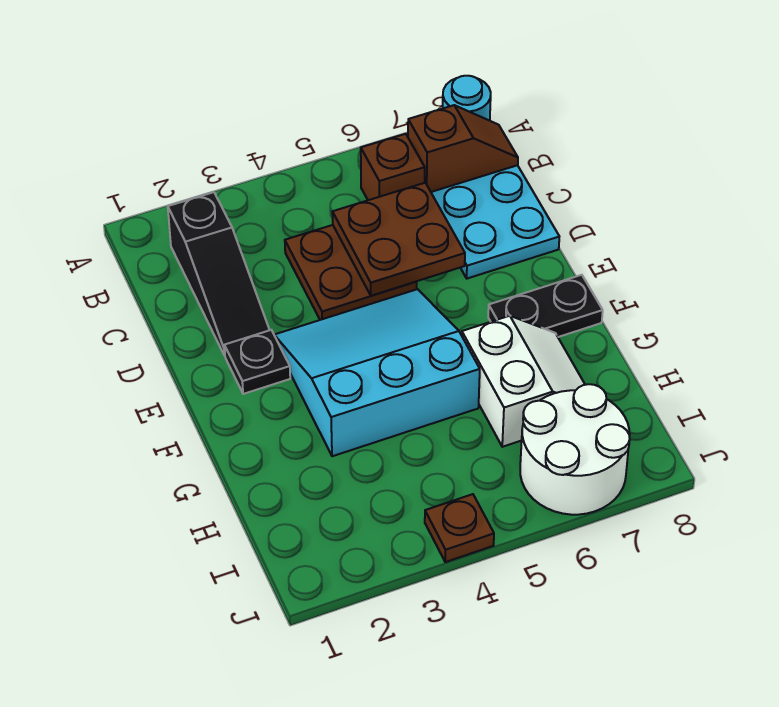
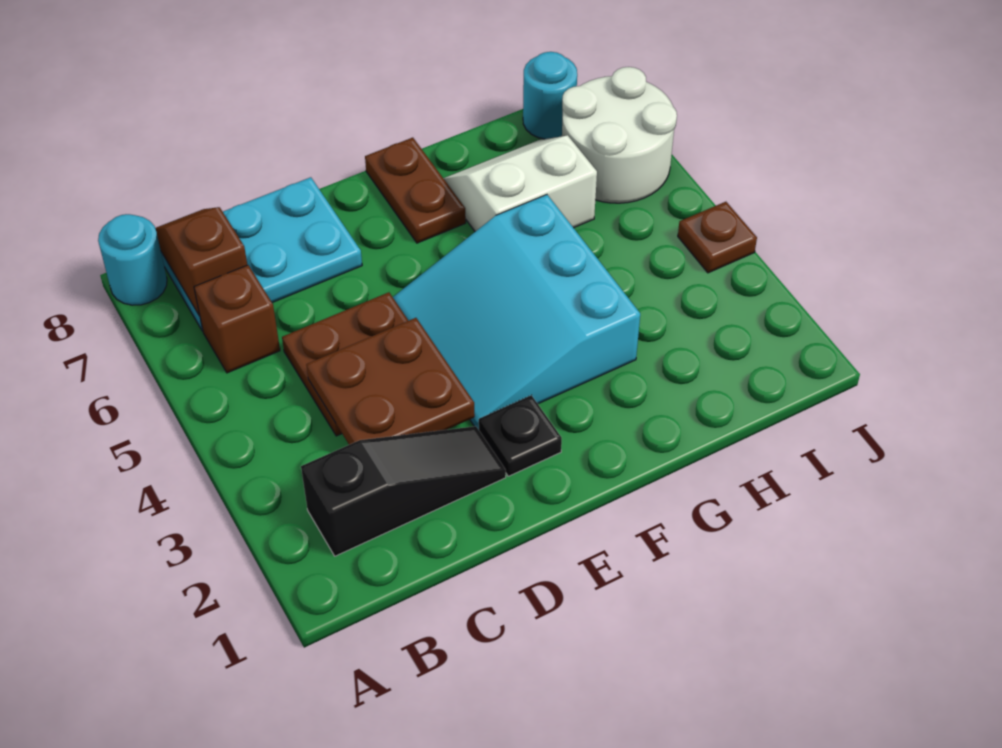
brown 2x2 plate [332,183,465,296] -> brown 2x2 plate moved to [306,318,475,445]
black 1x2 plate [488,275,603,337] -> brown 1x2 plate [365,138,466,243]
none -> cyan 1x1 round brick [523,52,577,139]

